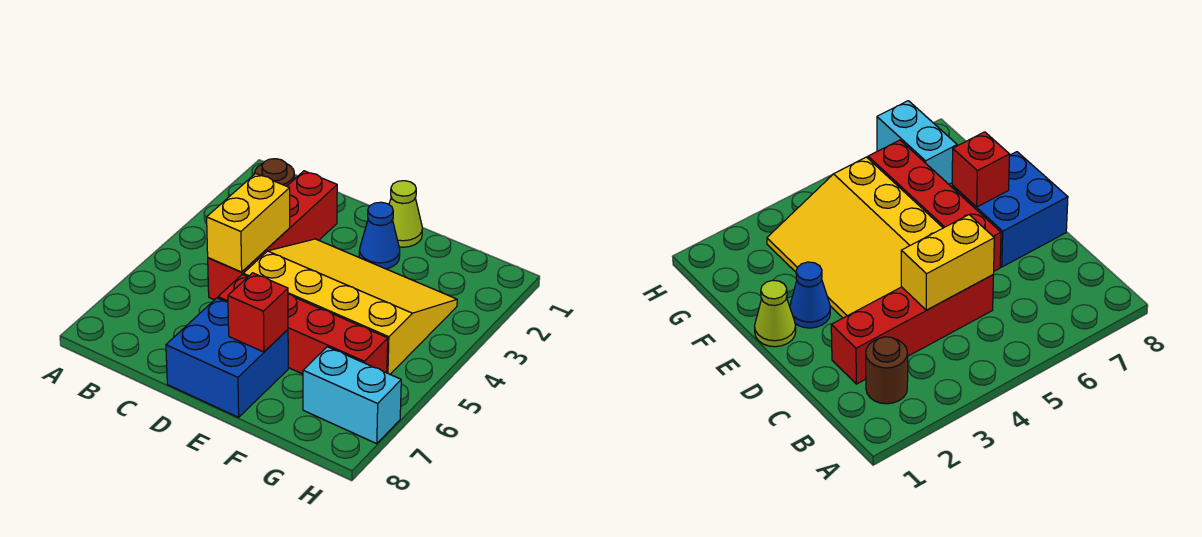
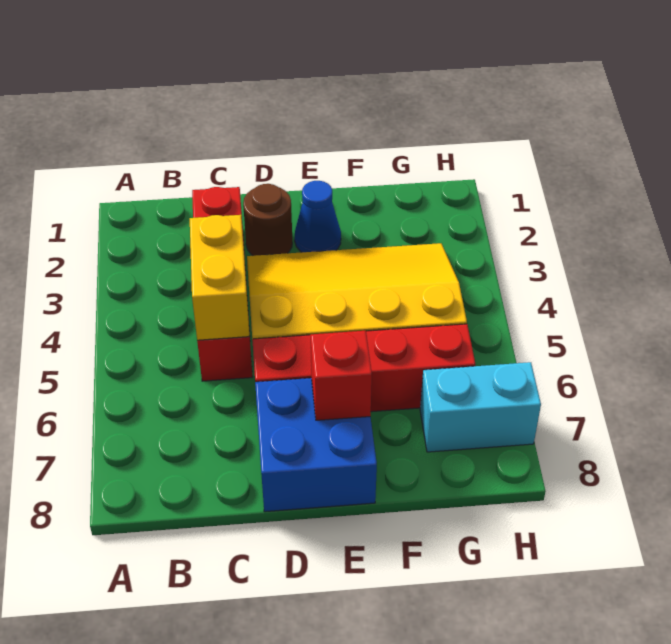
brown 1x1 round brick [255,159,294,186] -> brown 1x1 round brick moved to [243,184,292,256]
lime 1x1 cone [389,181,422,247] -> none

